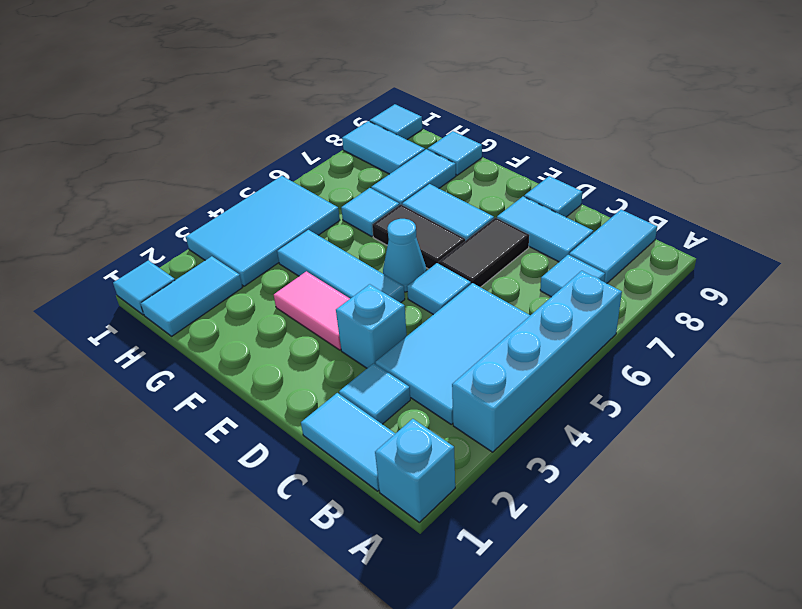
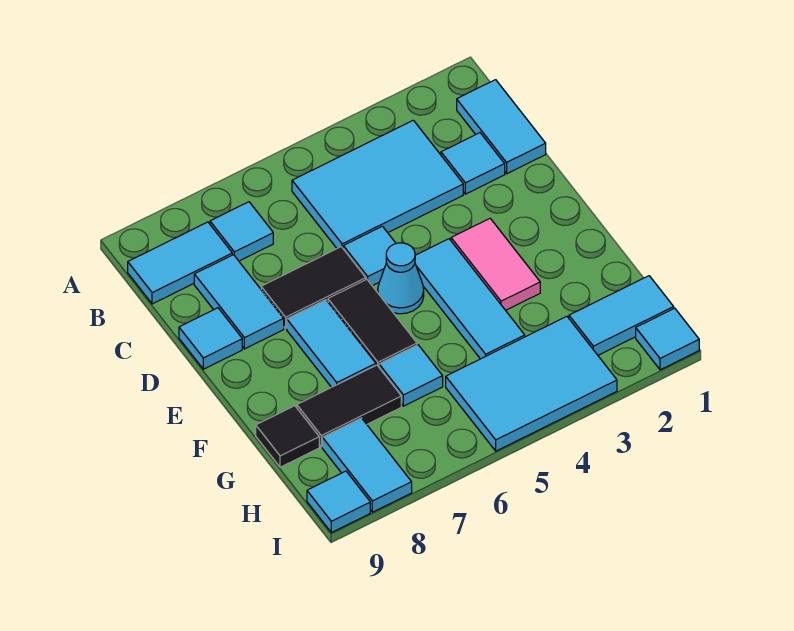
cyan 1x1 brick [375,419,455,522] -> none
cyan 1x4 brick [452,271,622,452] -> none
cyan 1x1 brick [336,284,407,368] -> none
cyan 1x2 tile [371,149,456,205] -> black 1x2 tile [297,365,401,447]
cyan 1x1 tile [428,131,482,175] -> black 1x1 tile [256,406,319,467]

